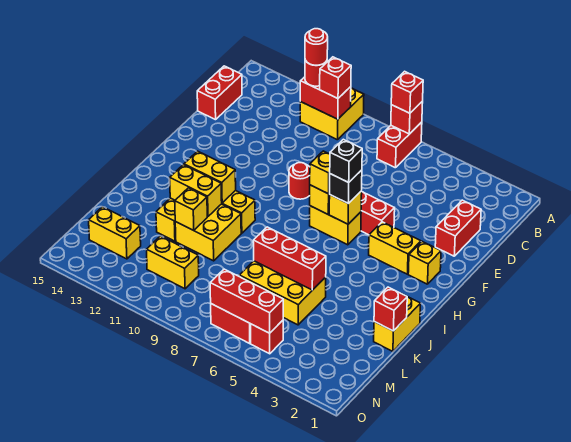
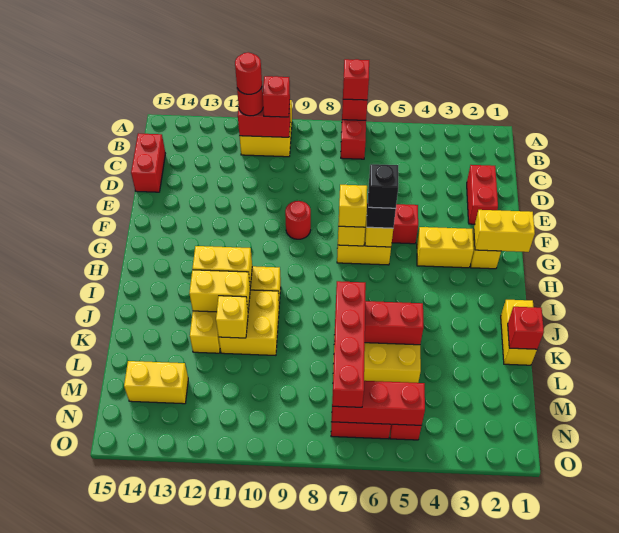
none -> red 1x4 brick [332,281,366,407]
yellow 1x2 brick [146,236,199,289] -> yellow 1x2 brick moved to [474,210,535,252]

